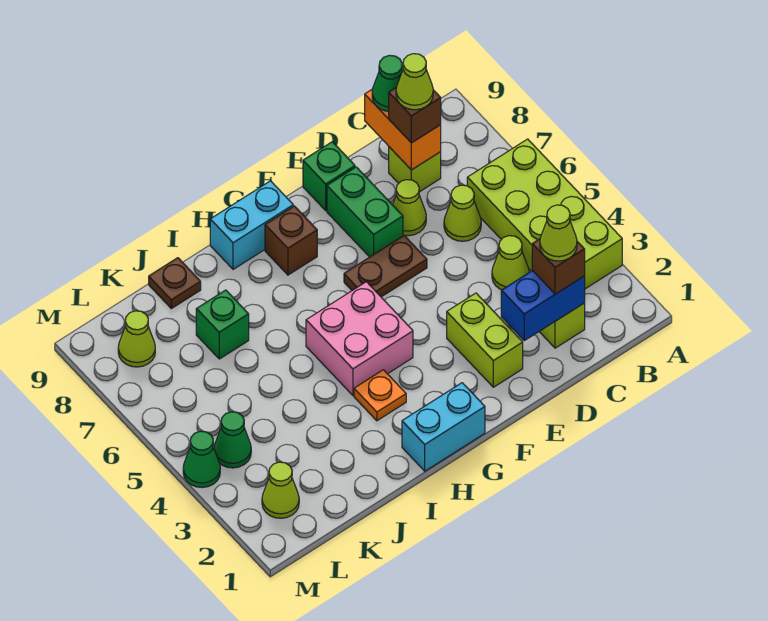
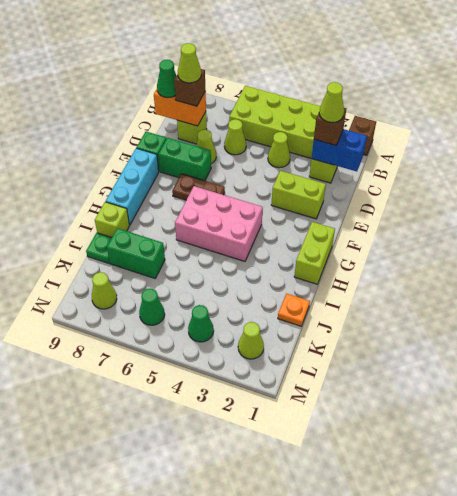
blue 1x2 brick [501,270,585,341] -> blue 1x2 brick turned to [311,129,367,171]
brown 1x2 plate [344,236,427,297] -> brown 1x2 plate turned to [172,174,225,200]
cyan 1x2 brick [402,383,485,471] -> lime 1x2 brick [294,222,335,284]
pink 2x2 brick [306,282,413,395] -> pink 2x3 brick [175,186,263,261]
brown 1x1 brick [265,206,317,275] -> brown 1x1 brick moved to [349,116,376,156]
cyan 1x2 brick [210,181,293,269] -> cyan 1x3 brick [106,148,159,225]
orange 1x1 plate [354,370,406,421] -> orange 1x1 plate moved to [278,294,310,326]
none -> lime 1x1 brick [95,202,129,237]
green 1x1 brick [196,290,249,359] -> green 1x2 brick [107,228,165,278]
brown 1x1 plate [149,258,201,309] -> green 1x1 plate [86,233,112,263]
green 1x1 cone [183,431,220,488] -> green 1x1 cone moved to [139,289,165,325]

